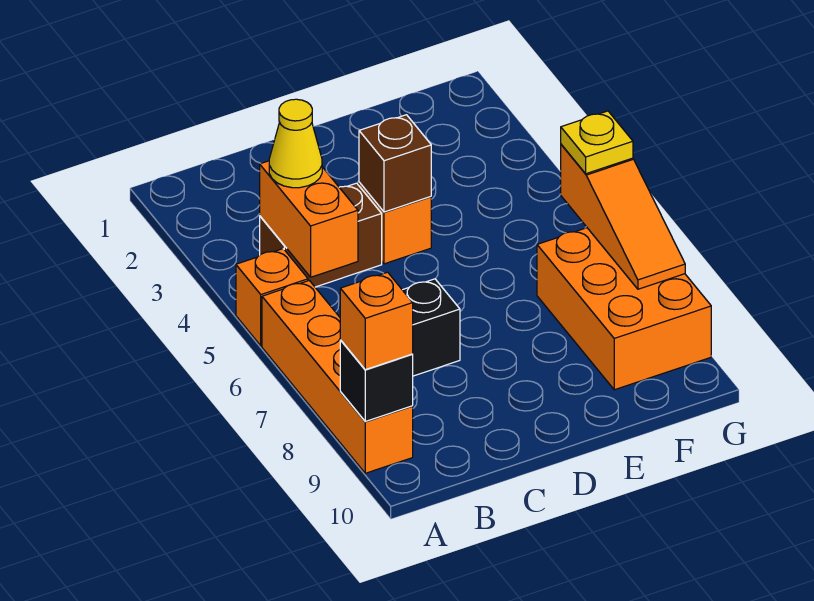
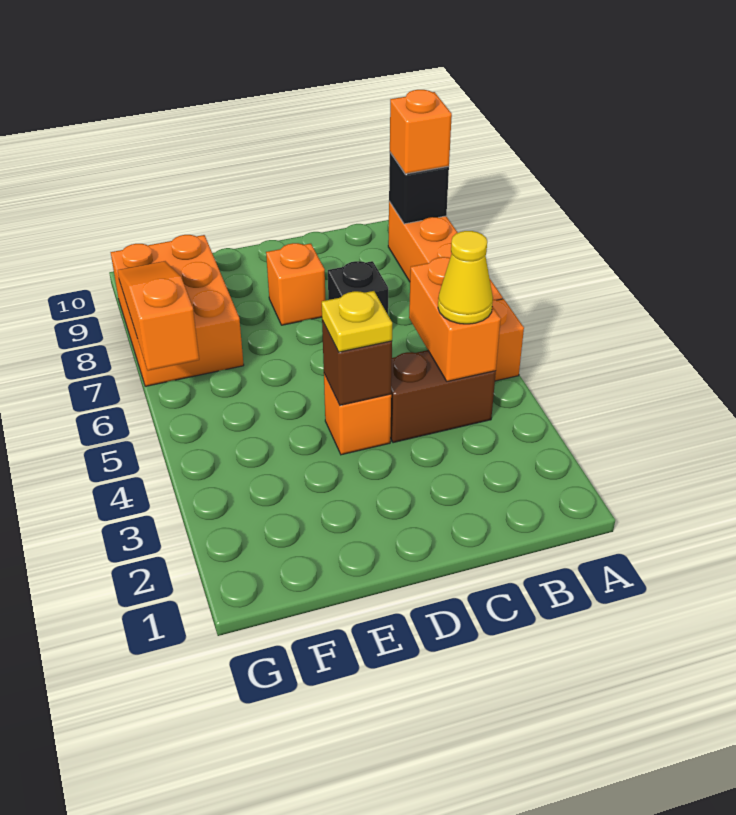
none -> orange 1x1 brick [266,243,326,325]
yellow 1x1 plate [561,111,633,174] -> yellow 1x1 plate moved to [322,291,392,352]

